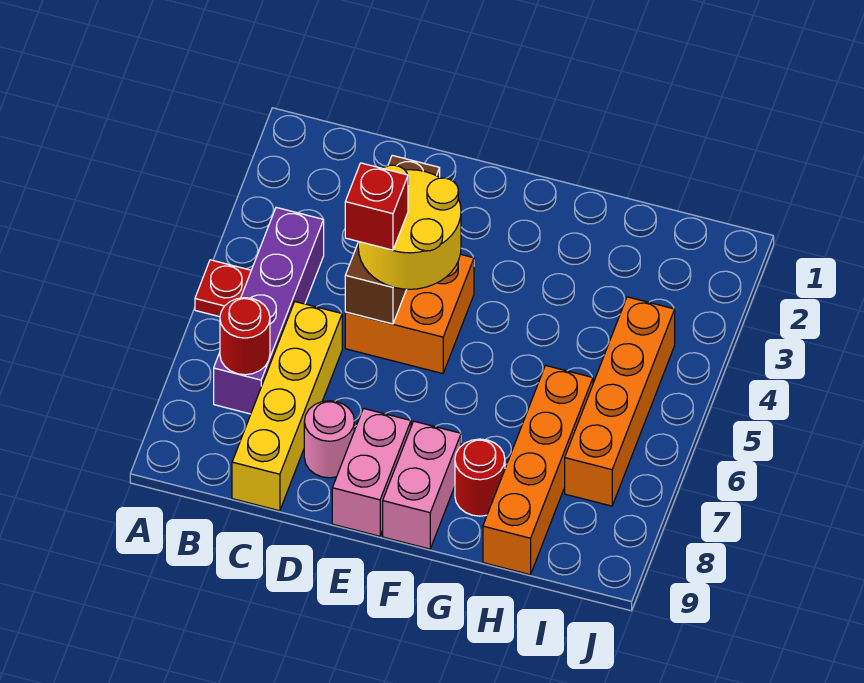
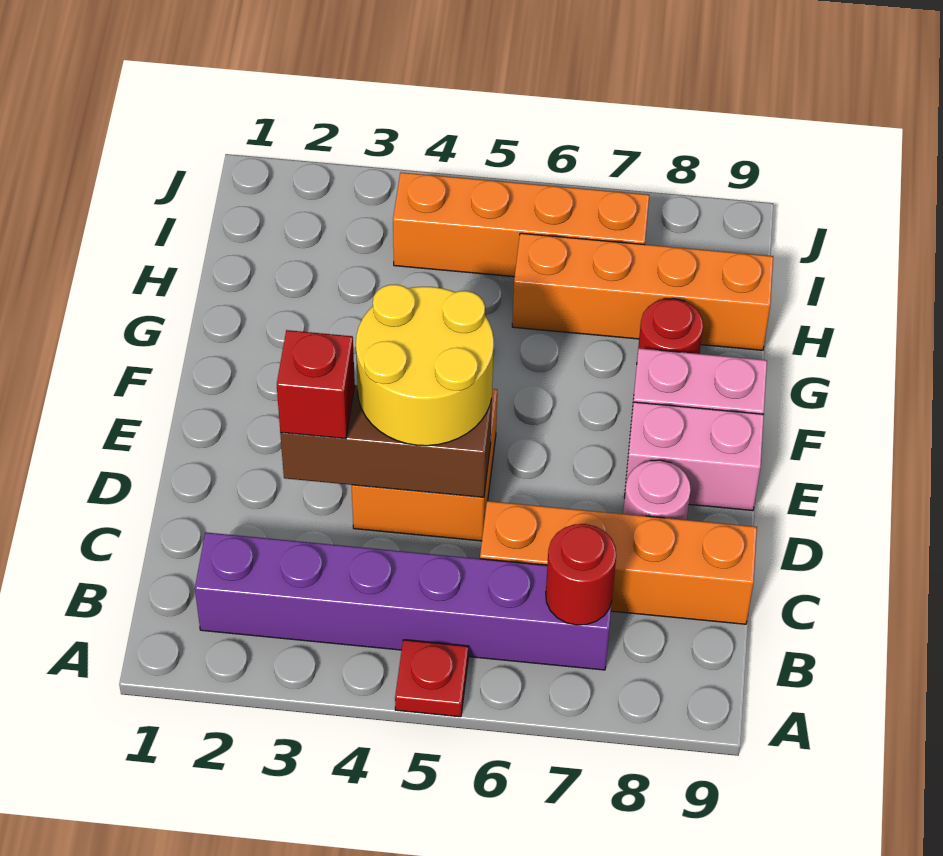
purple 1x4 brick [214,207,324,414] -> purple 1x6 brick [195,532,612,670]
yellow 1x4 brick [232,302,342,511] -> orange 1x4 brick [480,501,757,624]
red 1x1 brick [345,163,408,250] -> red 1x1 brick moved to [277,330,355,439]

